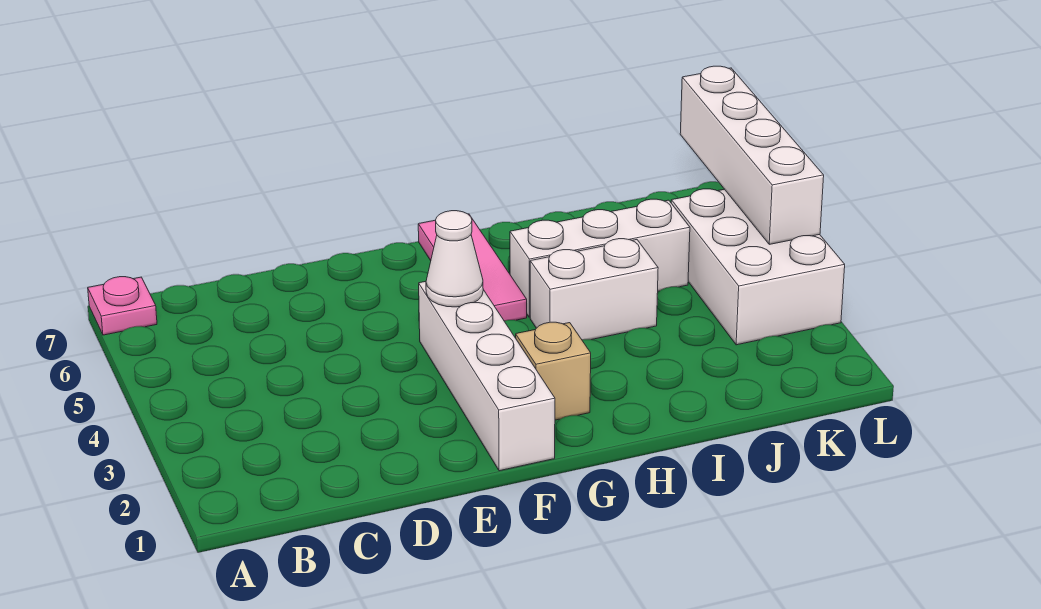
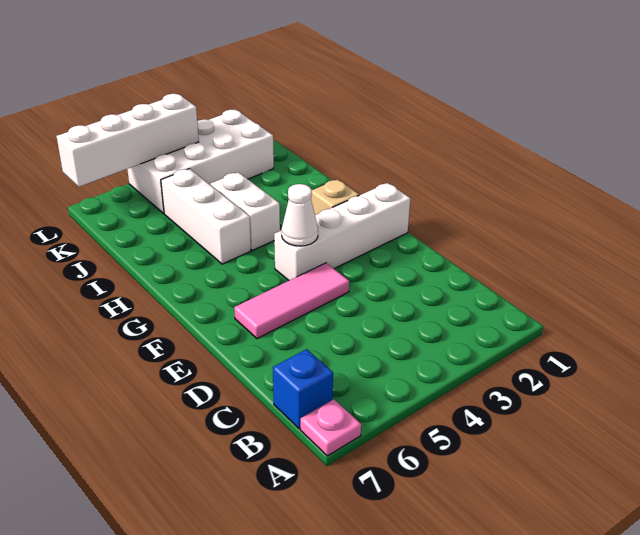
none -> blue 1x1 brick [273,349,333,429]
pink 1x3 tile [418,214,527,321] -> pink 1x3 tile moved to [234,263,349,339]
white 2x3 brick [671,189,845,345] -> white 2x4 brick [127,110,274,214]

